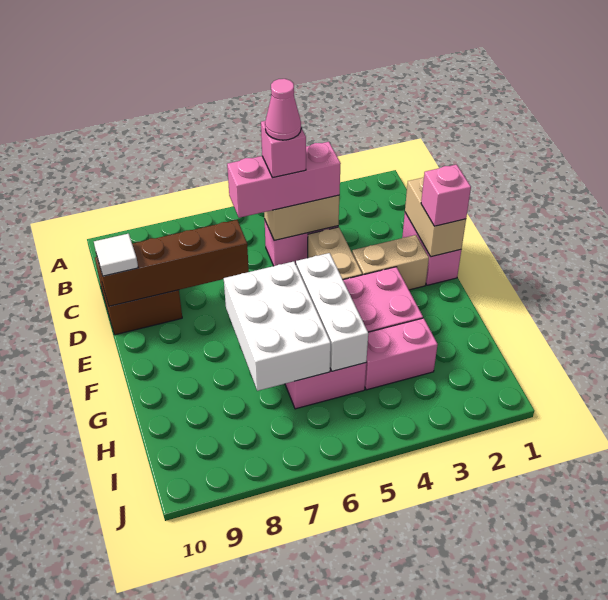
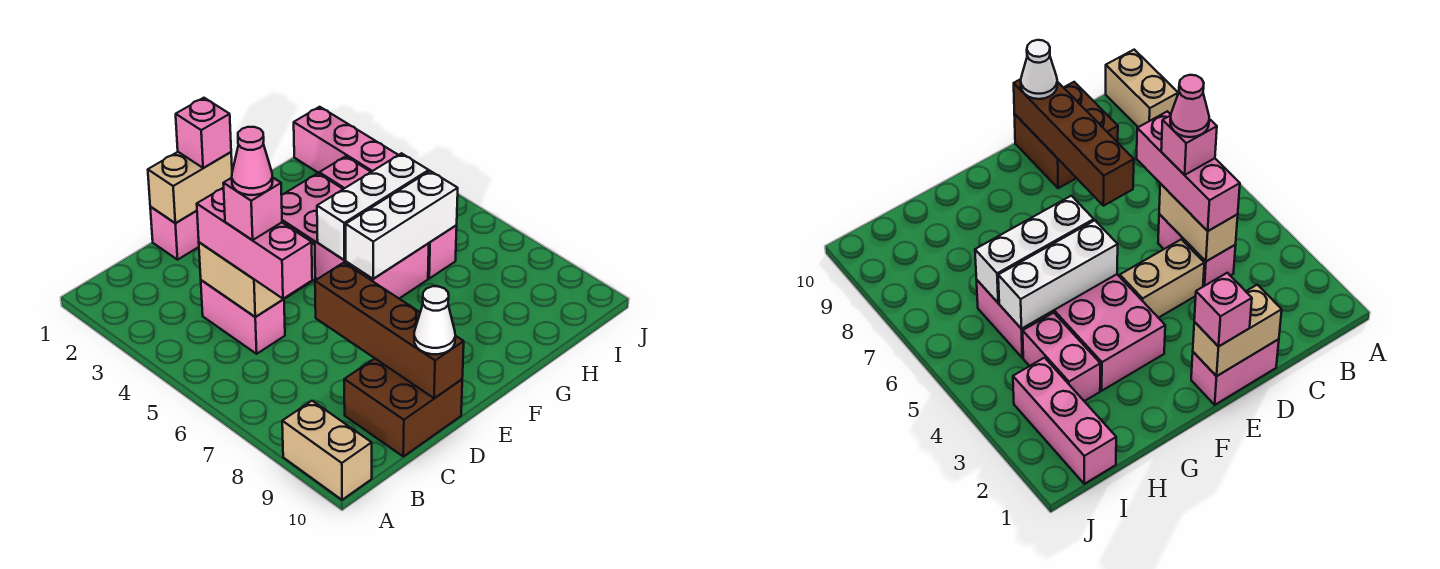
white 1x1 tile [94,234,138,276] -> white 1x1 cone [414,286,455,354]
tan 1x2 brick [352,235,429,290] -> tan 1x2 brick moved to [282,401,372,500]
white 2x3 brick [224,261,331,391] -> white 1x3 brick [346,171,458,279]
none -> pink 1x3 brick [294,107,398,173]

